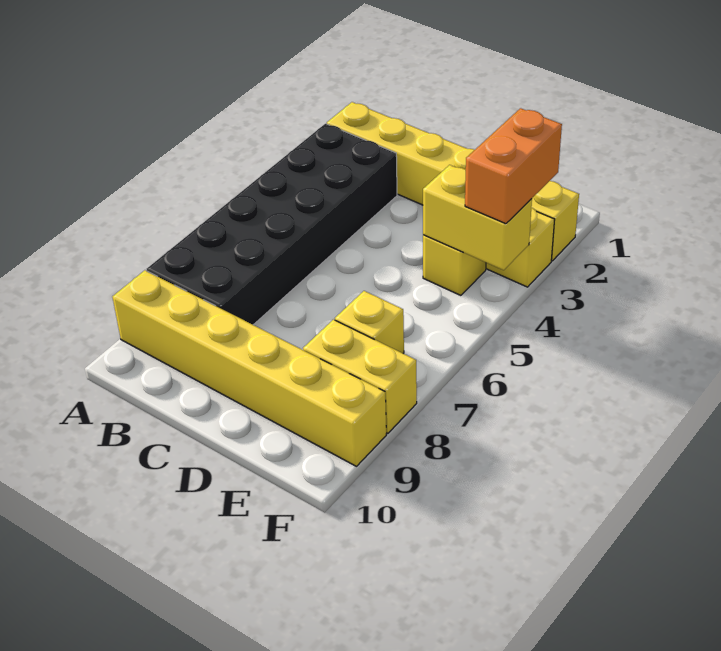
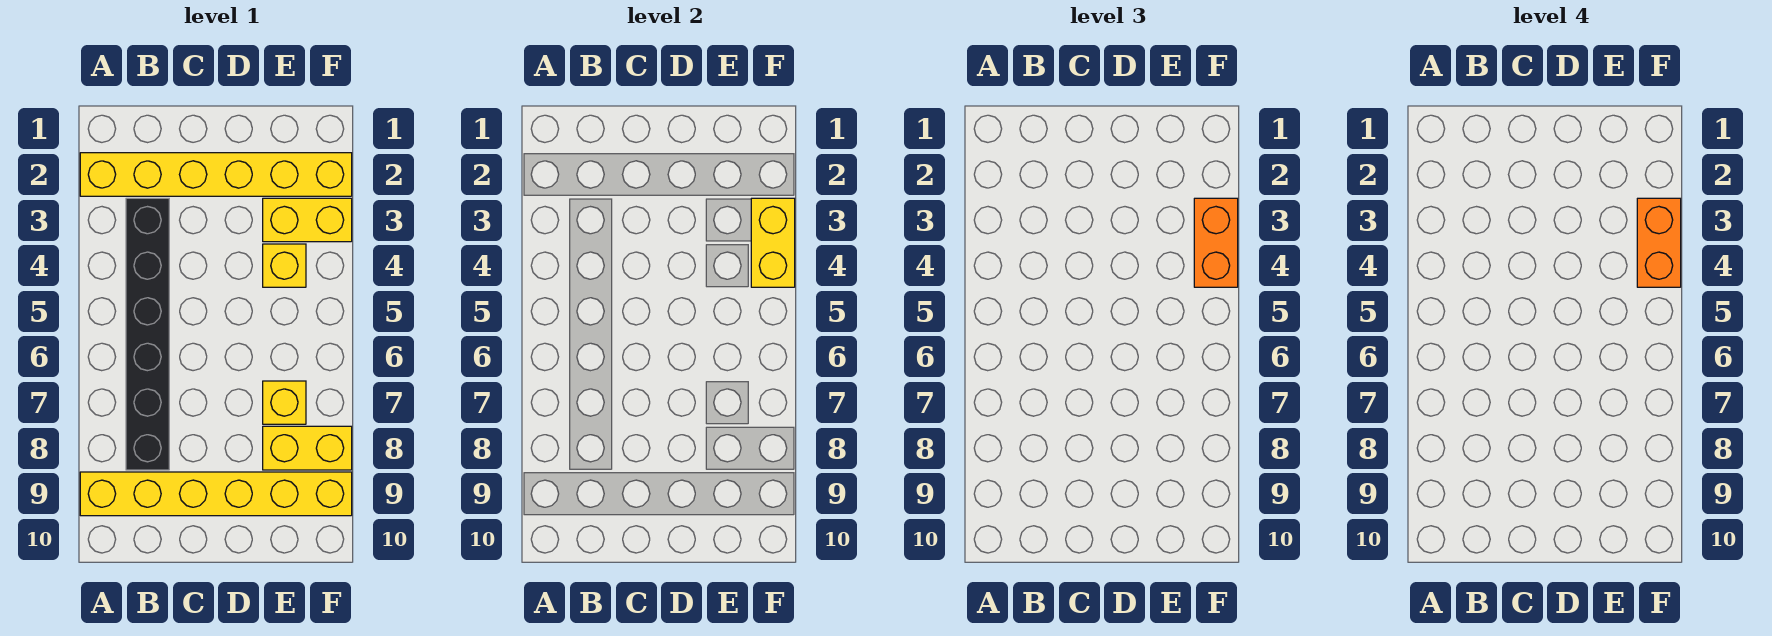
black 2x6 brick [147,124,397,325] -> black 1x6 brick [126,198,169,470]
yellow 1x2 brick [423,165,532,270] -> yellow 1x2 brick turned to [751,198,795,287]
none -> orange 1x2 brick [1637,198,1681,287]

